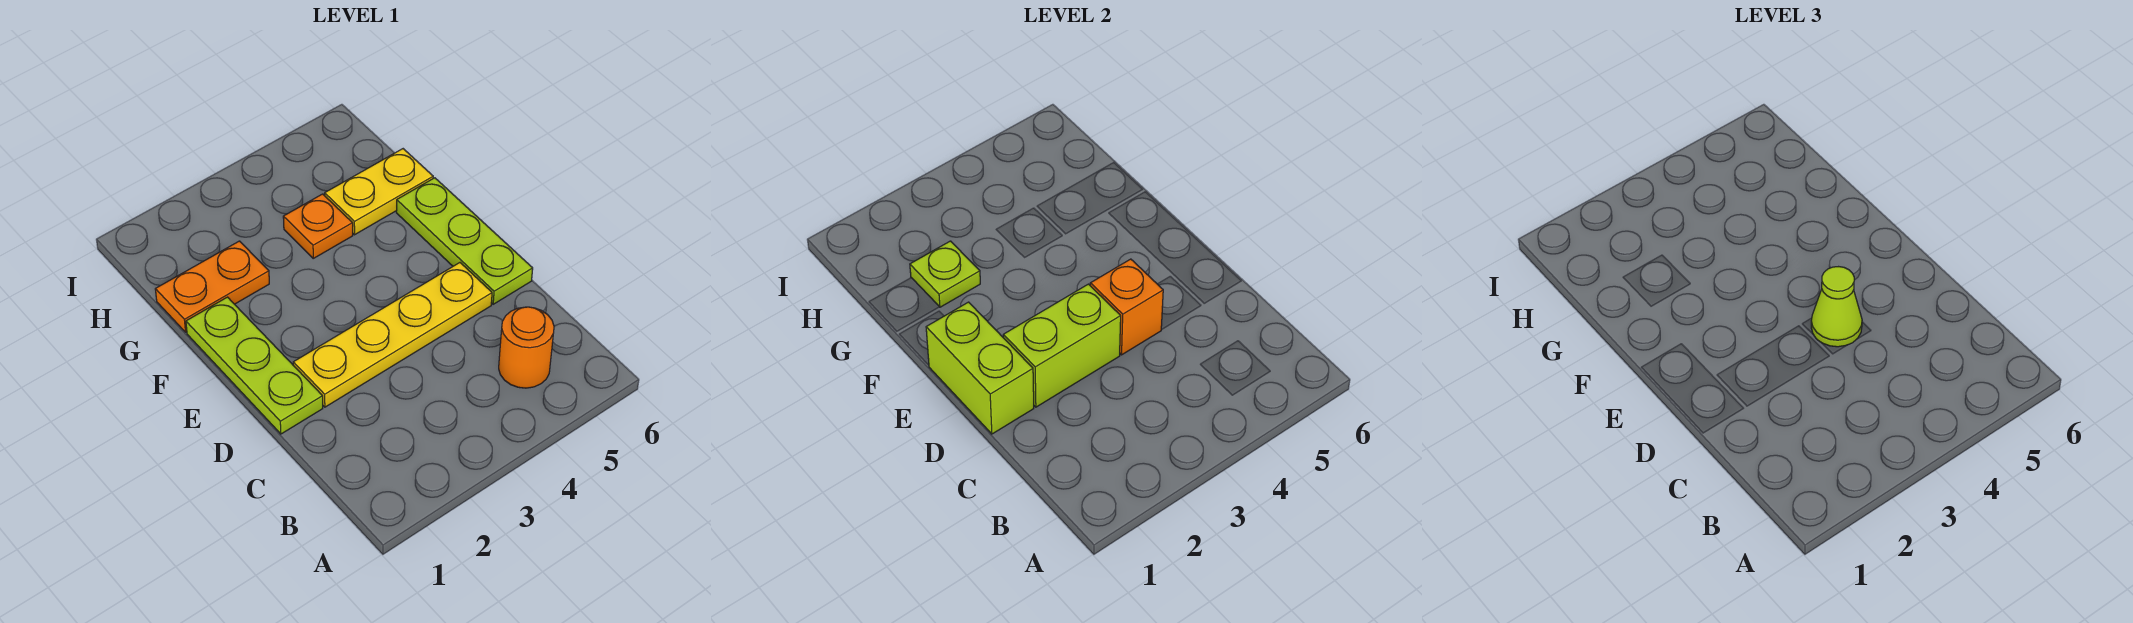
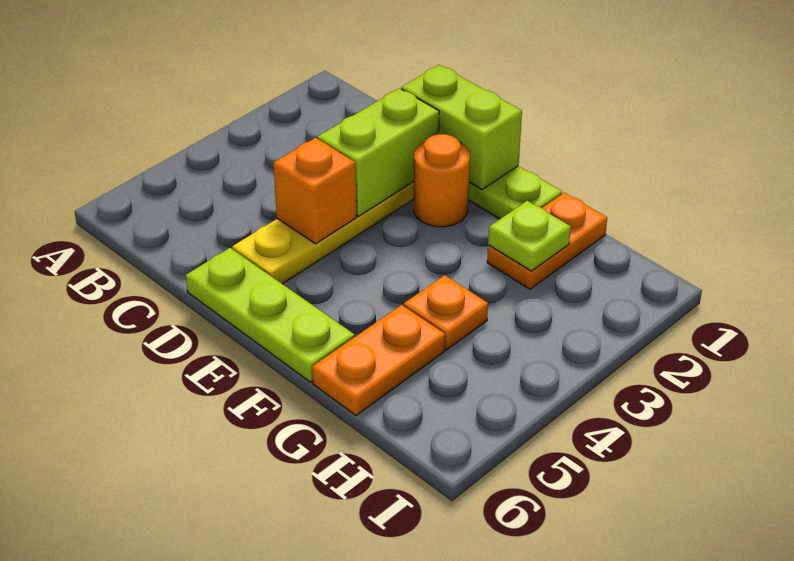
orange 1x1 round brick [499,307,554,388] -> orange 1x1 round brick moved to [414,134,470,227]
lime 1x1 cone [1811,267,1862,347] -> none
yellow 1x2 plate [325,149,433,235] -> orange 1x2 plate [312,305,445,416]

